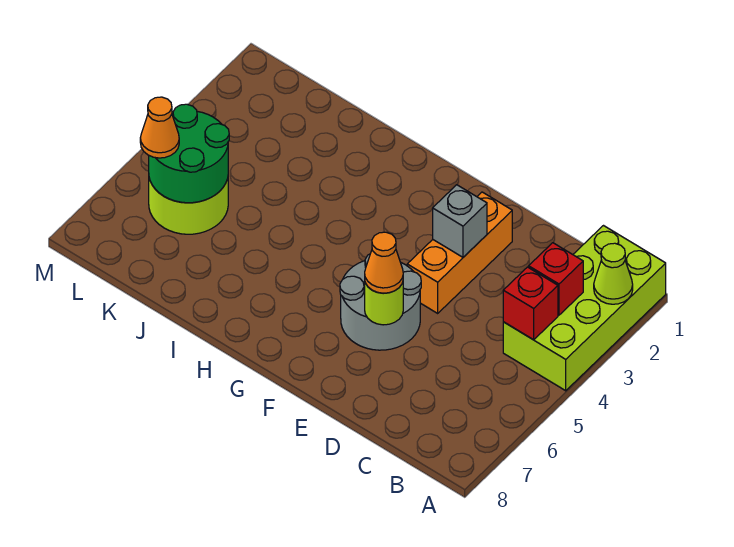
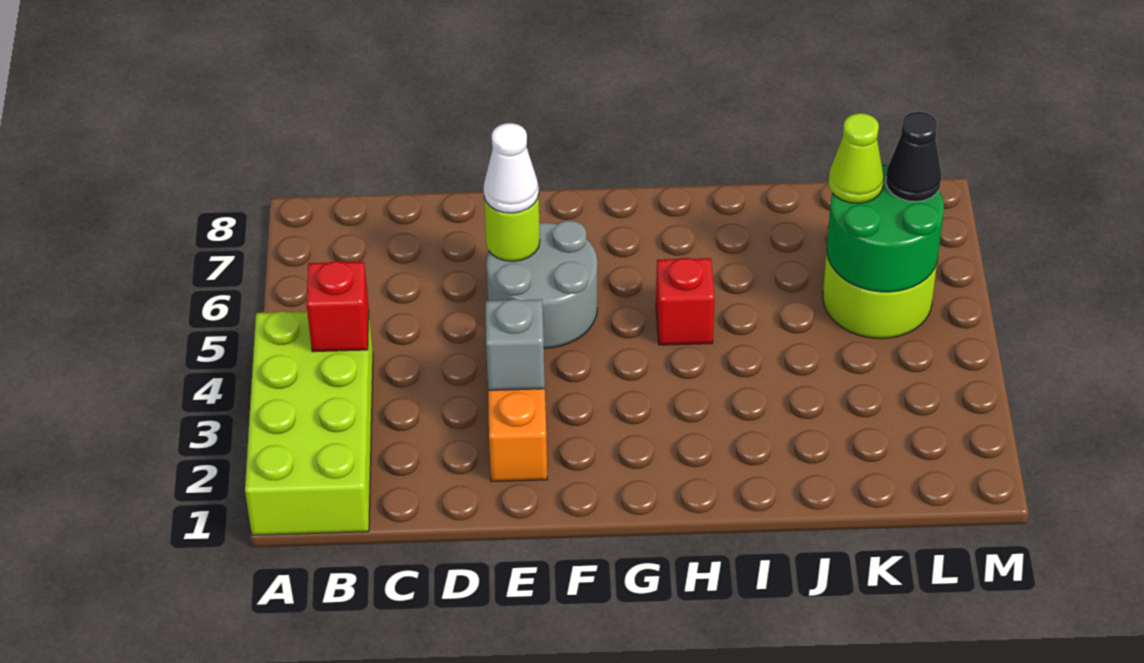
lime 1x1 cone [594,243,633,304] -> lime 1x1 cone moved to [828,113,884,203]
red 1x1 brick [529,243,583,315] -> red 1x1 brick moved to [656,258,715,345]
orange 1x1 cone [365,232,403,293] -> white 1x1 cone [484,123,539,213]
orange 1x1 cone [140,97,179,158] -> black 1x1 cone [886,112,941,202]

